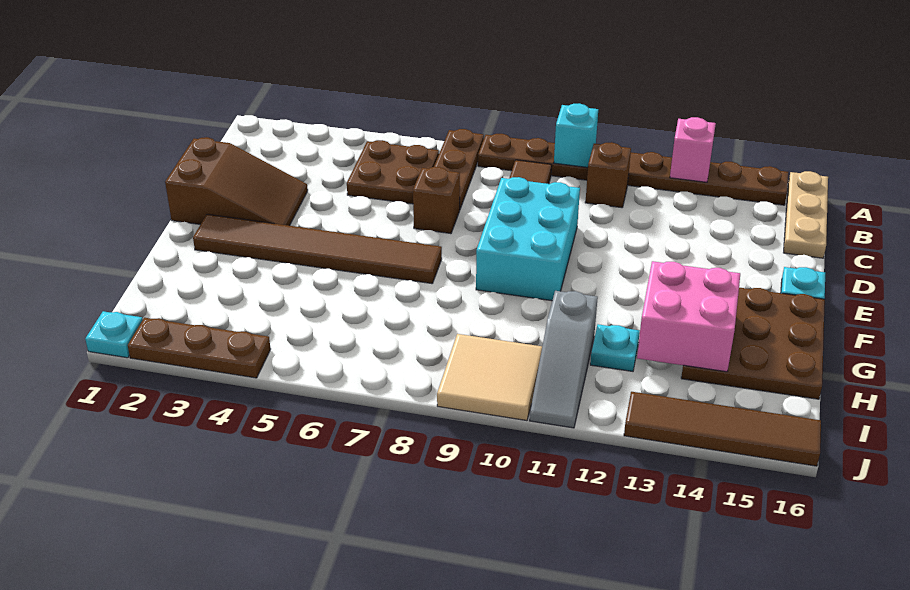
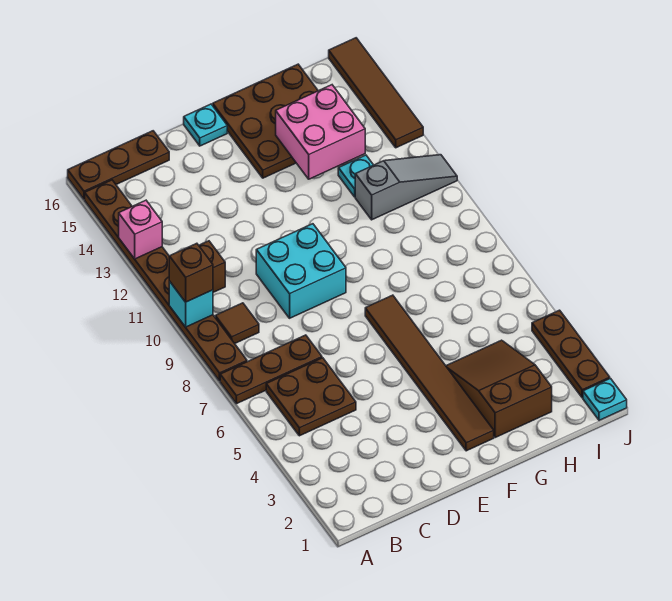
tan 1x3 plate [784,171,828,258] -> brown 1x3 plate [68,131,169,199]
brown 2x3 slope [165,137,308,226] -> brown 2x3 slope moved to [446,340,552,438]
brown 1x1 brick [413,167,460,234] -> brown 1x1 brick moved to [169,243,213,302]
cyan 2x3 brick [476,177,580,301] -> cyan 2x2 brick [256,224,346,318]
tan 2x2 tile [437,334,542,421] -> none

